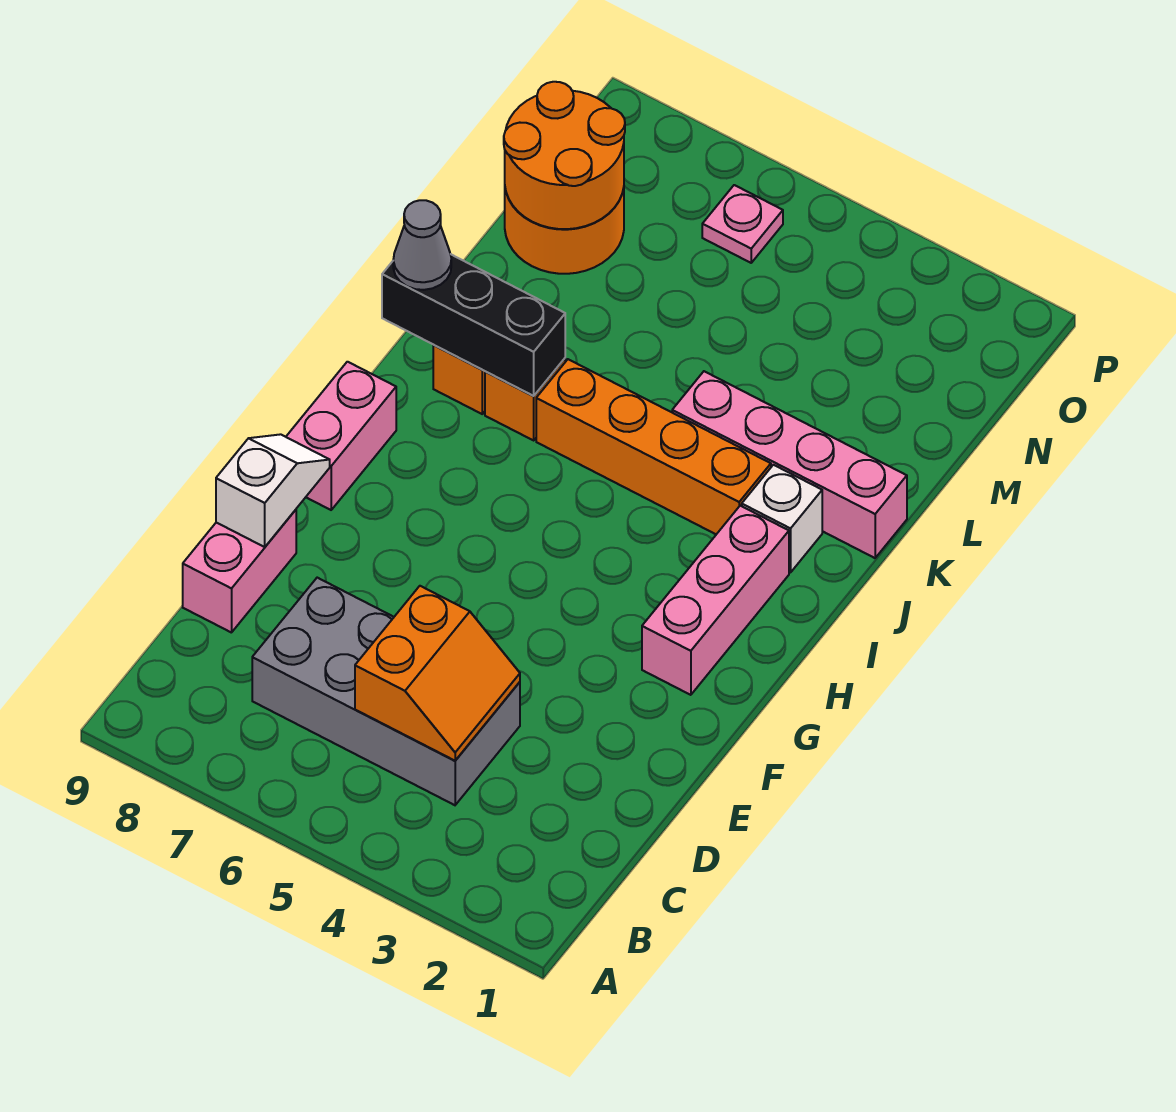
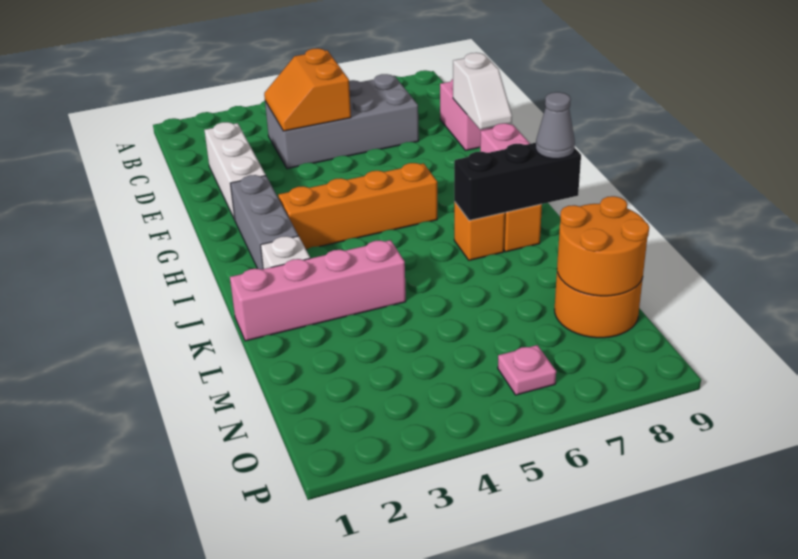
none -> white 1x3 brick [204,122,266,220]
pink 1x3 brick [642,506,789,695] -> grey 1x3 brick [230,175,298,270]
orange 1x4 brick [536,359,771,534] -> orange 1x4 brick moved to [278,163,437,250]

